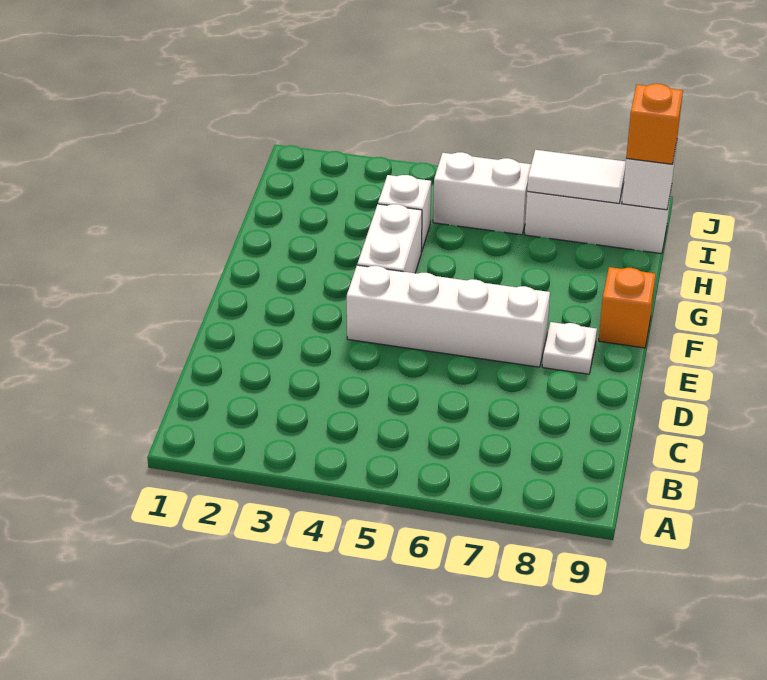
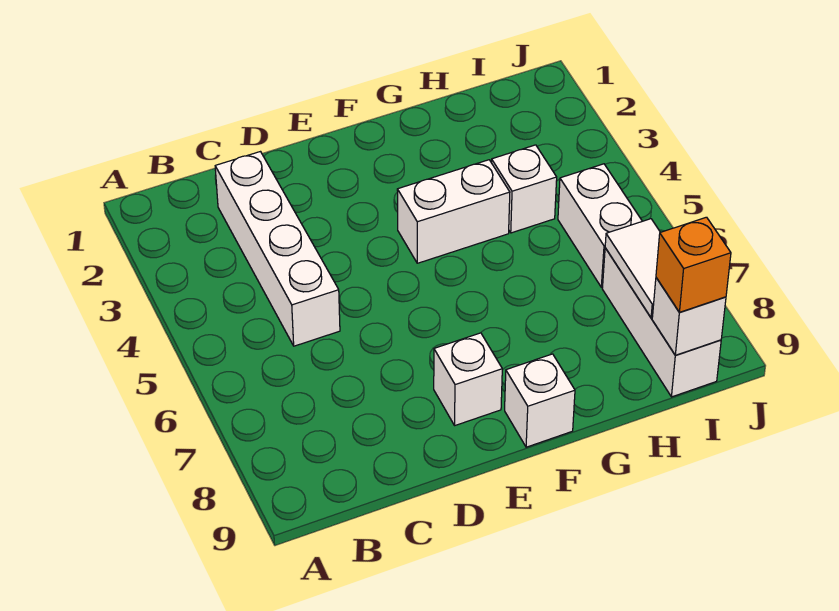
white 1x4 brick [347,265,550,367] -> white 1x4 brick moved to [215,152,340,346]
white 1x1 plate [542,322,597,374] -> white 1x1 brick [434,333,502,425]
orange 1x1 brick [599,267,656,348] -> white 1x1 brick [505,354,575,447]

